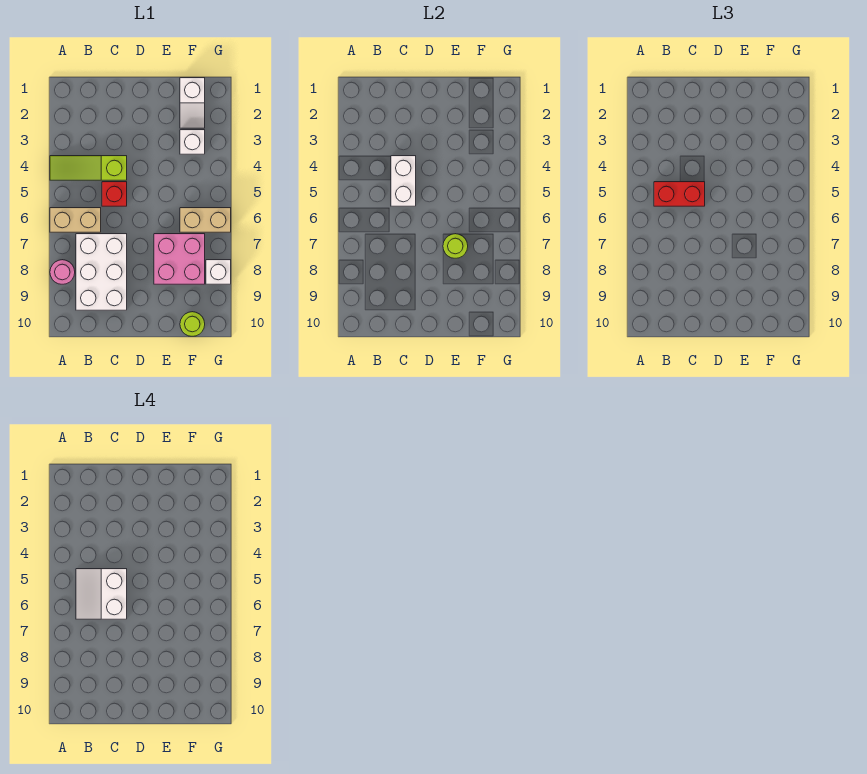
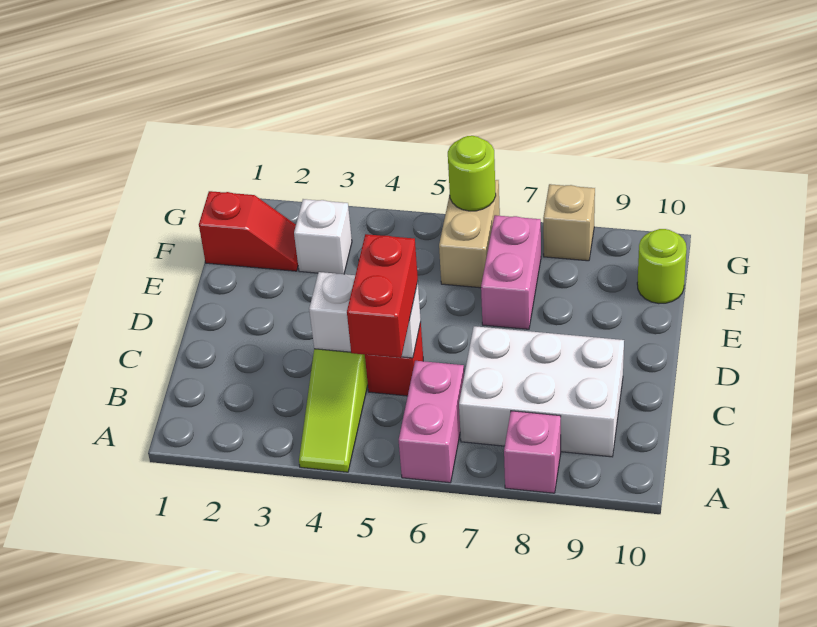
tan 1x2 brick [50,208,101,232] -> pink 1x2 brick [399,361,464,483]
pink 1x1 round brick [50,260,75,284] -> pink 1x1 brick [504,411,561,493]
white 2x2 slope [76,569,127,619] -> none
pink 2x2 brick [154,234,205,284] -> pink 1x2 brick [481,215,541,329]
lime 1x1 round brick [443,234,468,258] -> lime 1x1 round brick moved to [448,136,496,211]
white 1x2 slope [180,78,205,128] -> red 1x2 slope [199,191,298,271]
white 1x1 brick [206,260,231,284] -> tan 1x1 brick [543,184,595,261]

